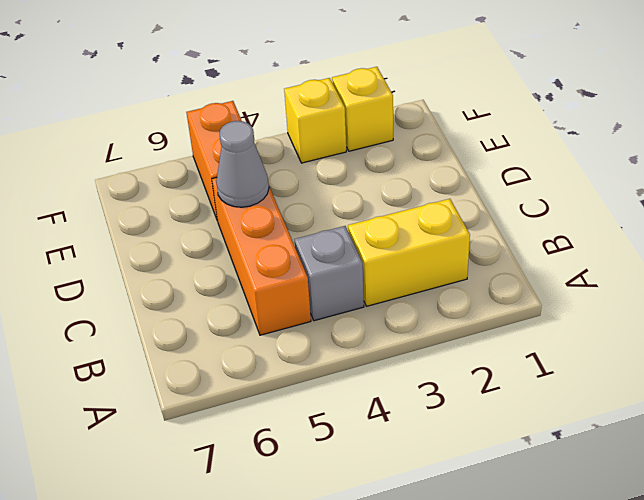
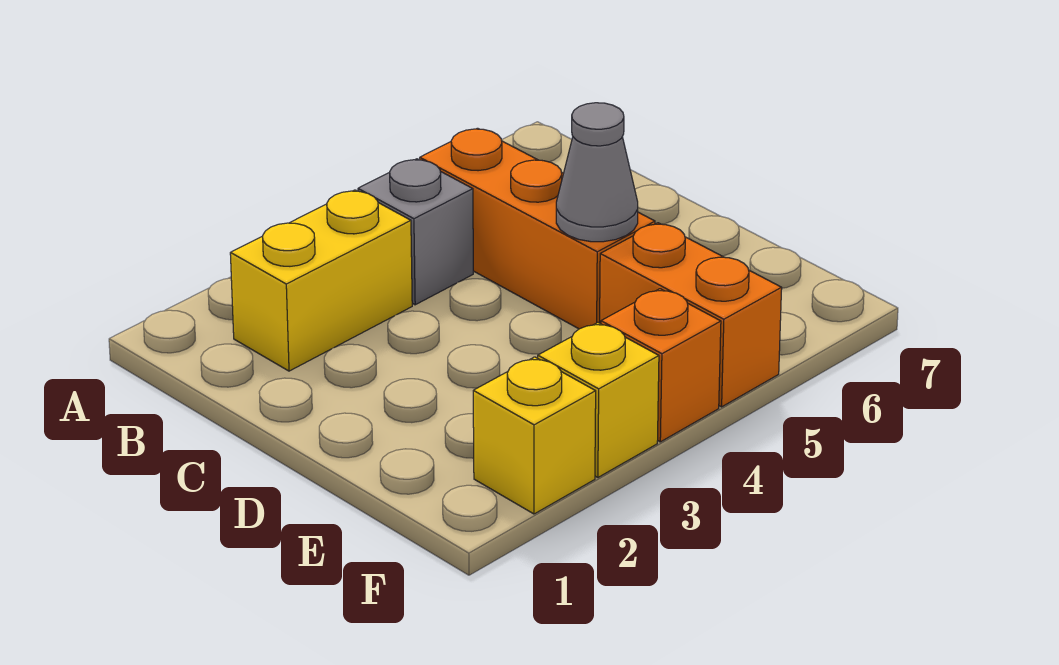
none -> orange 1x1 brick [601,289,721,442]

